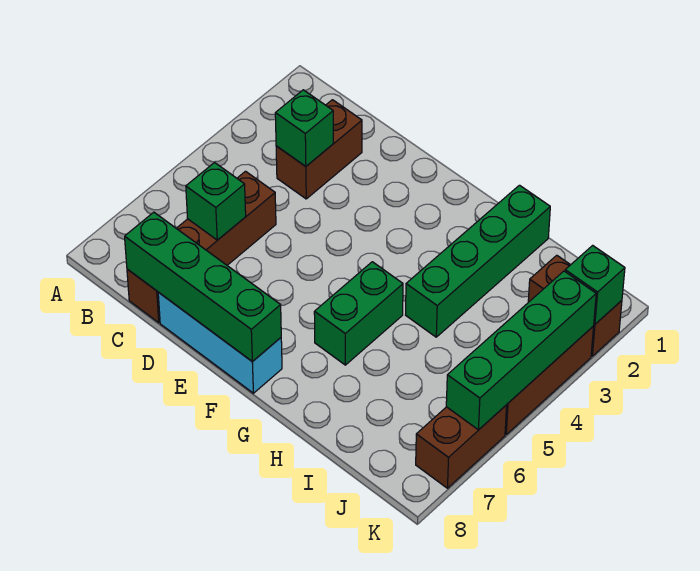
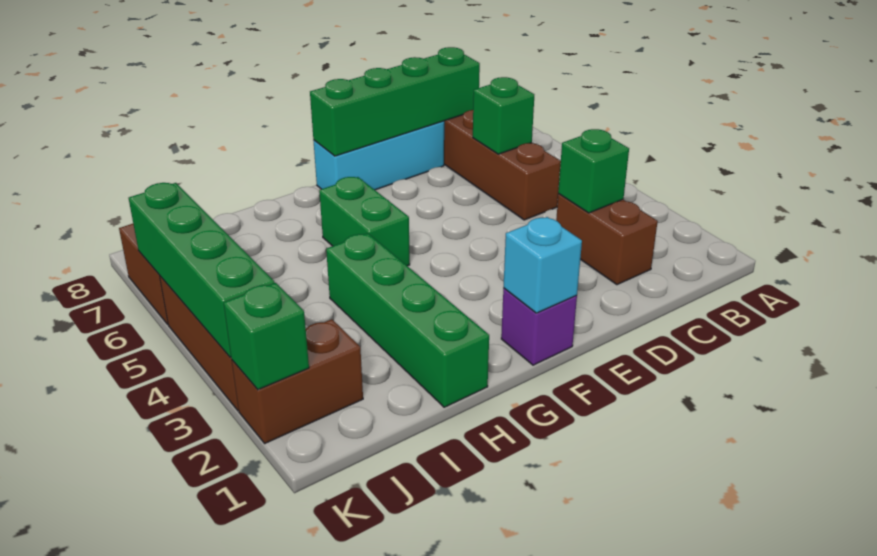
none -> purple 1x1 brick [501,288,577,365]
none -> cyan 1x1 brick [503,217,582,313]

